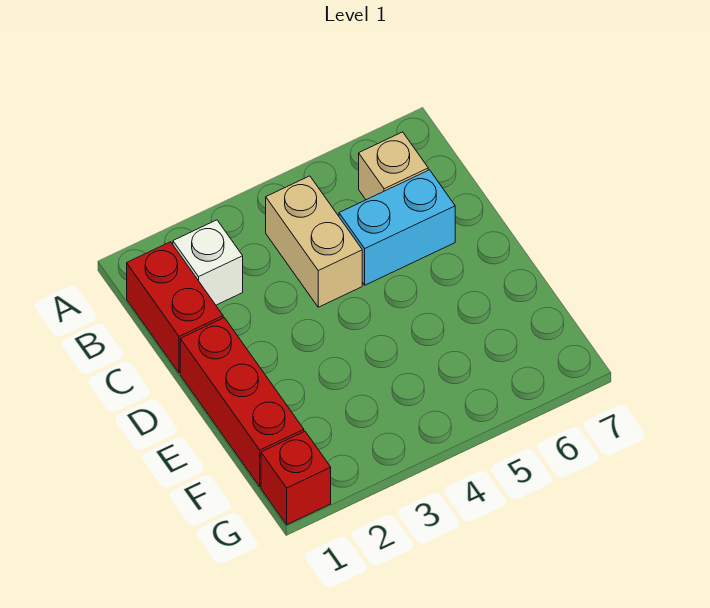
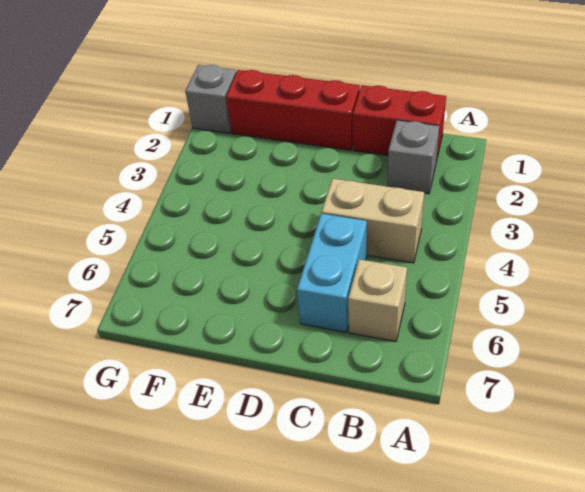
white 1x1 brick [173,220,243,305] -> grey 1x1 brick [387,120,439,194]
red 1x1 brick [261,432,331,525] -> grey 1x1 brick [185,65,236,133]

